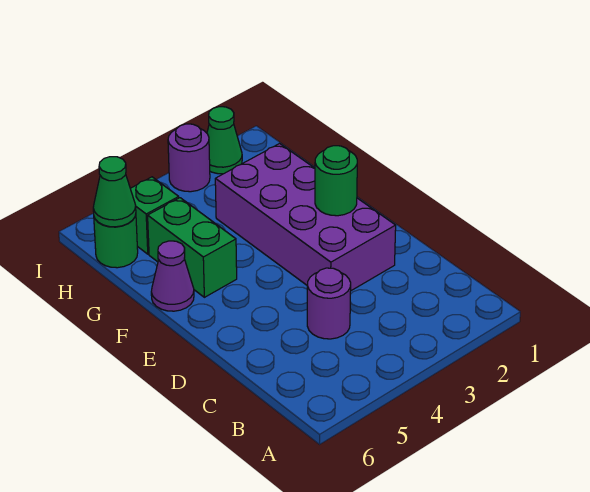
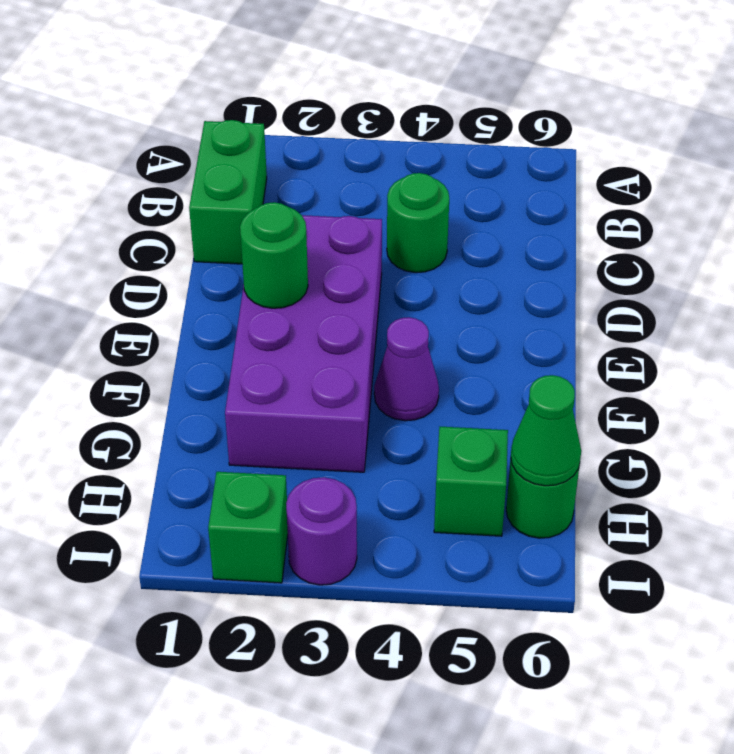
purple 1x1 round brick [307,268,351,339] -> green 1x1 round brick [387,173,449,273]
green 1x2 brick [148,198,237,297] -> green 1x2 brick moved to [189,120,267,264]
purple 1x1 cone [151,241,194,311] -> purple 1x1 cone moved to [374,317,439,421]
green 1x1 cone [207,107,242,174] -> green 1x1 brick [208,472,288,583]

